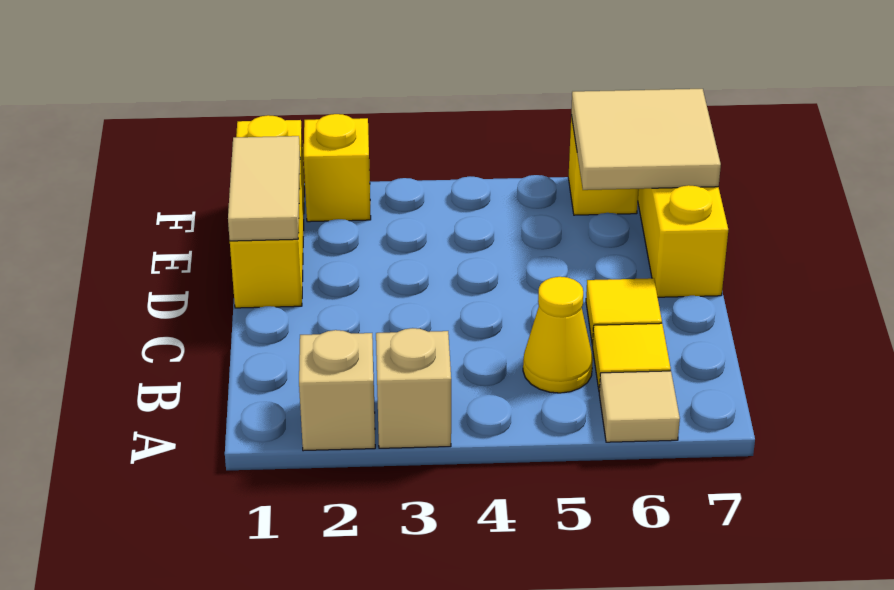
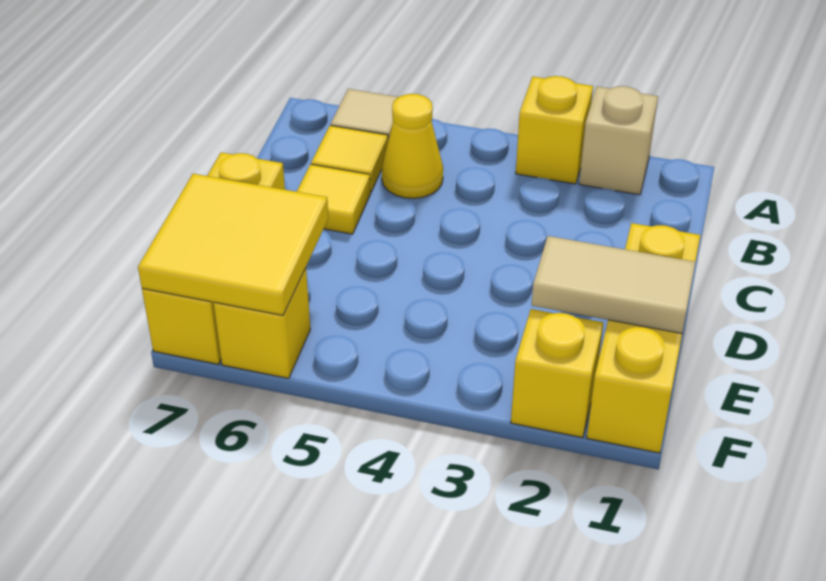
tan 1x1 brick [376,328,451,448] -> yellow 1x1 brick [516,76,593,184]
tan 1x2 tile [228,136,300,241] -> tan 1x2 tile turned to [532,236,696,333]
tan 2x2 tile [571,89,721,190] -> yellow 2x2 tile [138,174,328,315]

